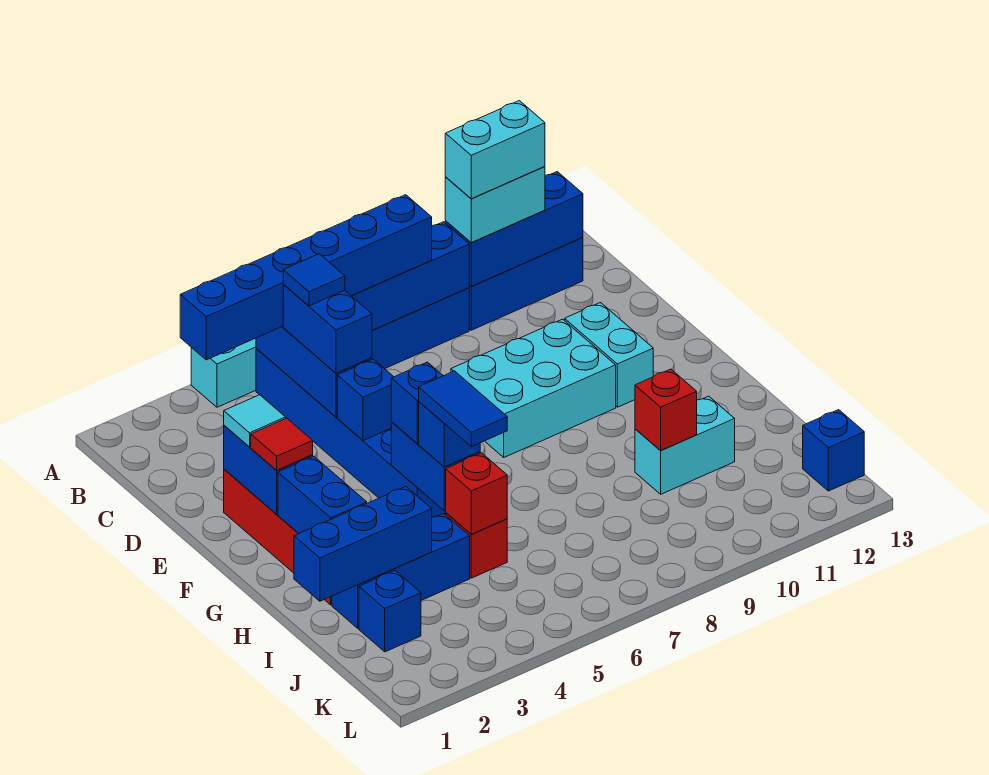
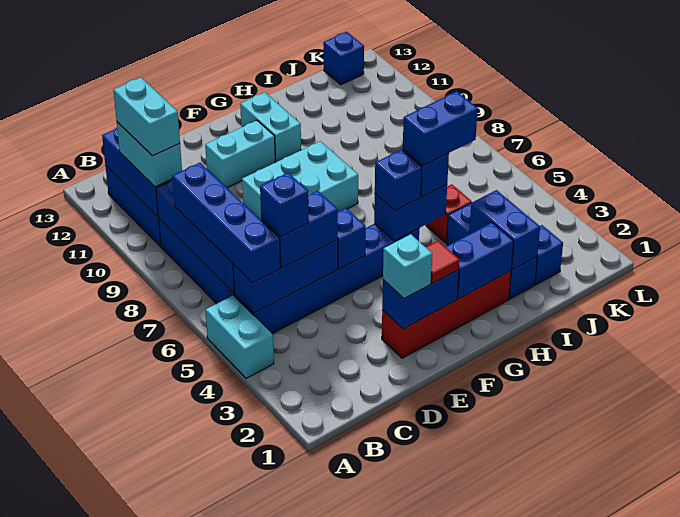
blue 1x6 brick [180,195,432,360] -> blue 1x4 brick [172,163,280,283]
blue 1x1 tile [283,254,345,306] -> blue 1x1 brick [260,173,309,237]
cyan 1x1 tile [224,395,286,447] -> cyan 1x1 brick [383,234,432,298]
cyan 2x3 brick [451,319,616,457] -> cyan 2x3 brick turned to [242,141,358,220]
blue 1x2 tile [419,371,507,447] -> blue 1x2 brick [403,91,478,166]
blue 1x3 brick [294,487,432,601] -> blue 1x2 brick [469,190,540,270]
red 1x1 brick [446,453,507,534] -> none
cyan 1x2 brick [635,396,735,494] -> cyan 1x2 brick moved to [240,92,301,162]
red 1x1 brick [635,369,697,451] -> none

